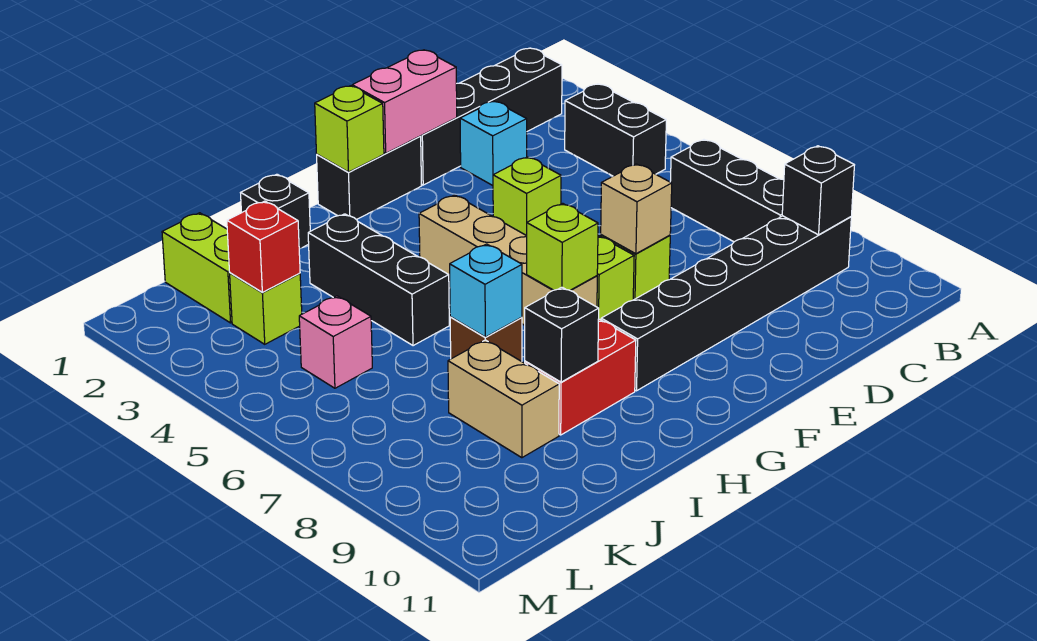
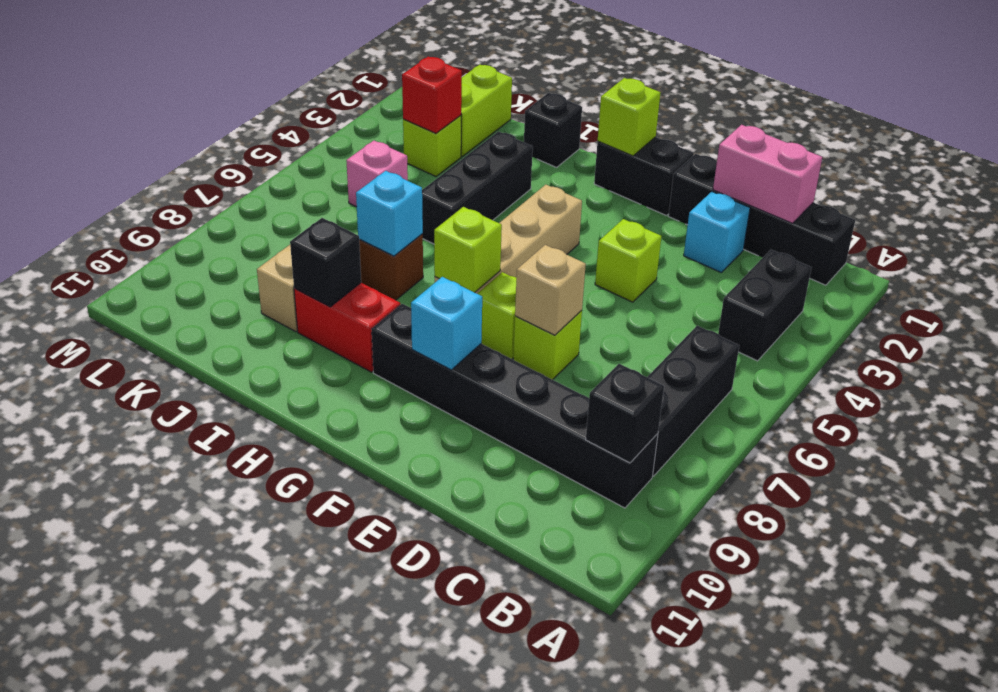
pink 1x2 brick [352,50,457,153] -> pink 1x2 brick moved to [713,125,822,223]
none -> cyan 1x1 brick [411,277,482,370]

